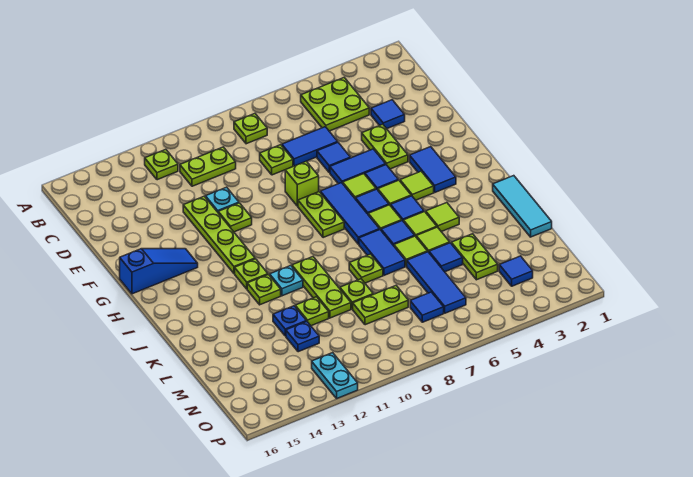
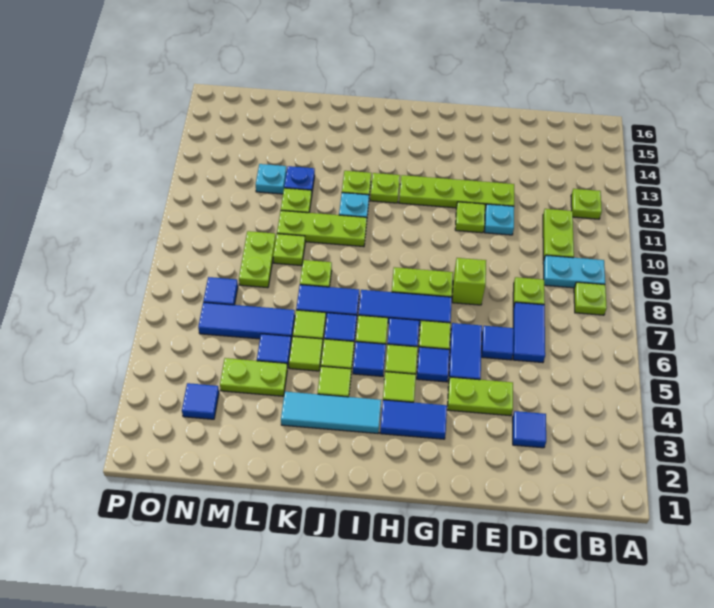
lime 2x2 plate [301,78,369,131] -> none
blue 1x3 slope [120,249,198,294] -> none
cyan 1x3 tile [493,176,552,237] -> cyan 1x3 tile moved to [281,392,381,433]
blue 1x1 plate [286,321,319,352] -> cyan 1x1 plate [256,164,287,194]
cyan 1x2 plate [312,353,358,398] -> cyan 1x2 plate moved to [543,255,605,288]

